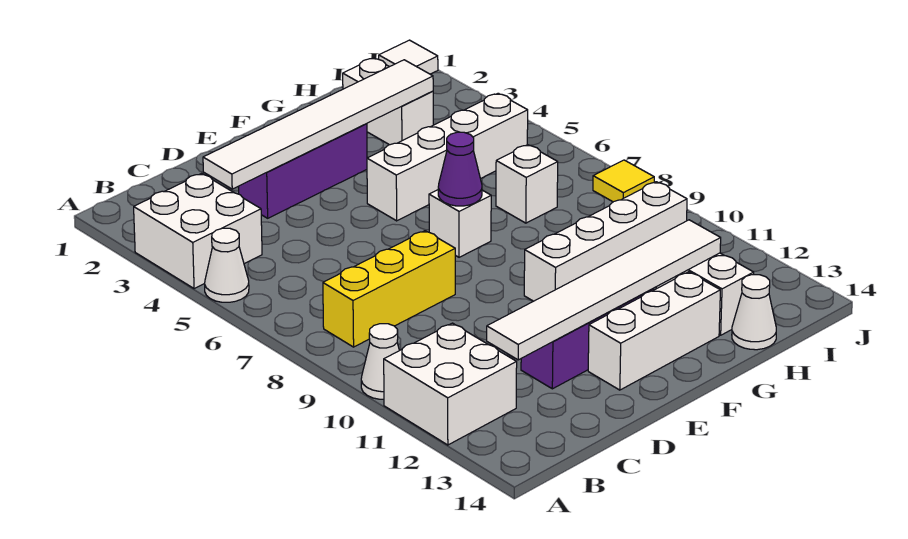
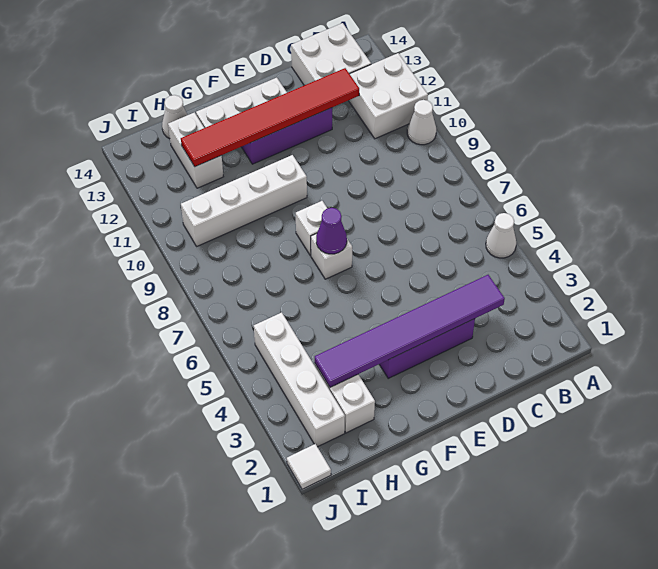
white 2x2 brick [134,173,262,289] -> white 2x2 brick moved to [291,23,371,85]
yellow 1x3 brick [323,231,455,347] -> none
white 1x6 tile [203,60,433,189] -> purple 1x6 tile [315,275,505,387]
white 1x6 tile [487,220,721,360] -> red 1x6 tile [181,68,359,167]
white 1x4 brick [367,93,528,221] -> white 1x4 brick turned to [254,312,345,447]
white 1x1 brick [496,145,558,223] -> white 1x1 brick moved to [296,201,327,255]
yellow 1x1 tile [593,160,654,202] -> none

